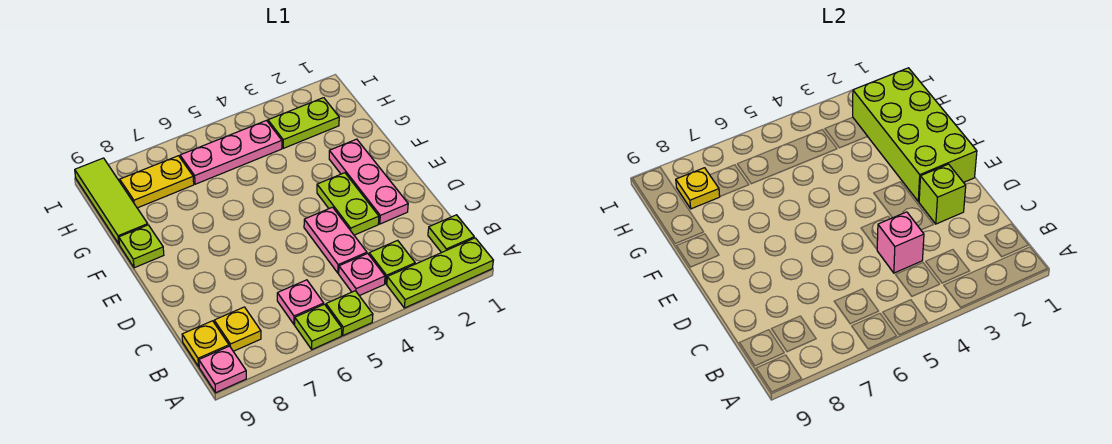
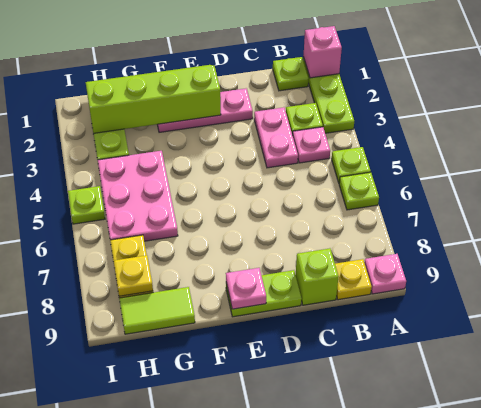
pink 1x1 plate [277,280,324,324] -> pink 1x1 plate moved to [226,268,266,309]
yellow 1x1 plate [214,307,261,351] -> none
pink 1x2 plate [304,207,367,273] -> pink 1x2 plate turned to [254,107,298,168]
pink 1x1 brick [877,212,924,273] -> pink 1x1 brick moved to [303,26,342,78]
lime 1x1 brick [919,164,966,224] -> lime 1x1 brick moved to [296,248,338,305]
lime 1x2 plate [317,173,379,235] -> lime 1x2 plate moved to [226,270,302,317]
lime 2x4 brick [853,68,977,202] -> lime 2x4 slope [86,65,221,133]
lime 1x1 plate [119,225,164,268] -> lime 1x1 plate moved to [68,186,105,224]
lime 1x3 tile [75,158,148,244] -> lime 1x2 tile [119,287,195,334]
pink 1x3 plate [180,121,282,184] -> pink 2x3 plate [98,151,178,241]

